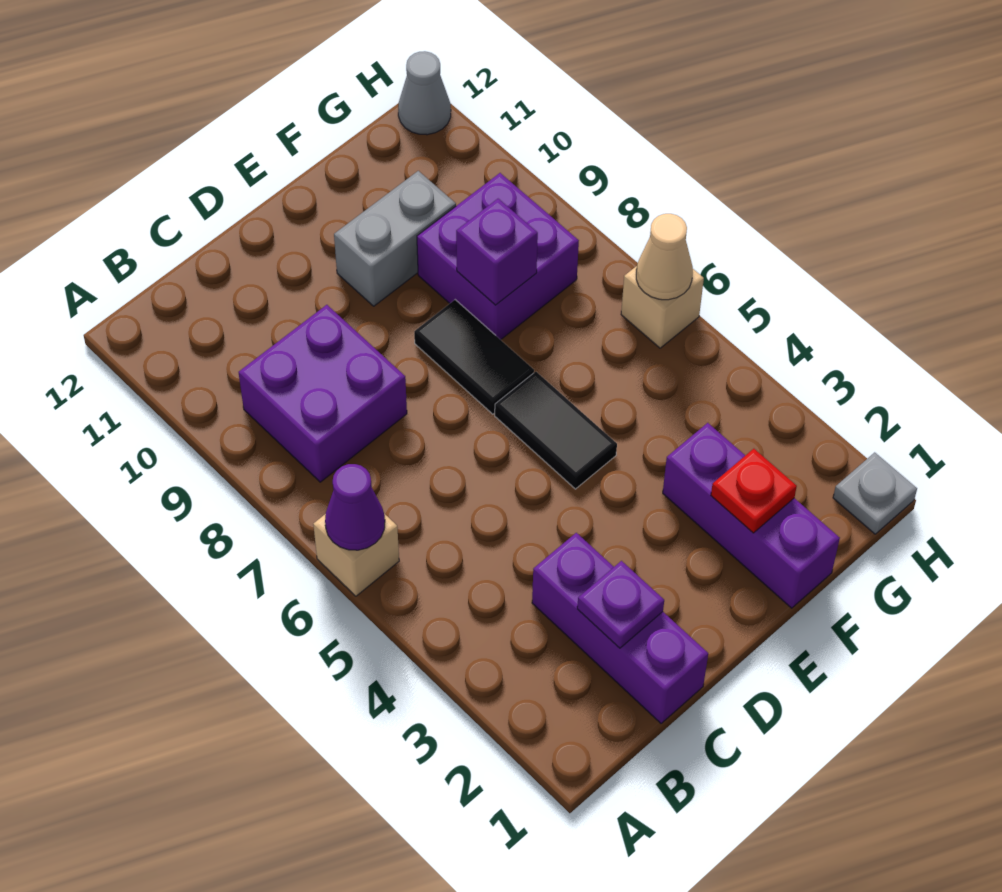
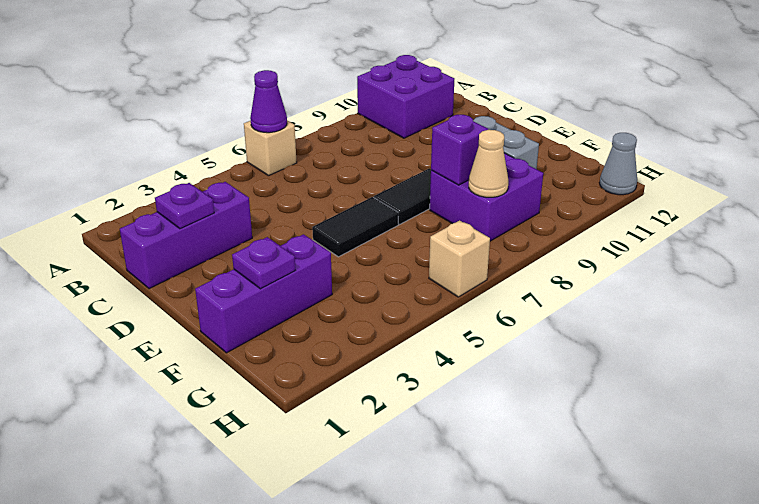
purple 2x2 brick [239,305,407,482] -> purple 2x2 brick moved to [357,55,454,138]
red 1x1 plate [711,449,797,533] -> purple 1x1 plate [232,237,295,289]
grey 1x1 plate [833,452,917,534] -> none
tan 1x1 cone [636,214,693,300] -> tan 1x1 cone moved to [469,130,508,197]

